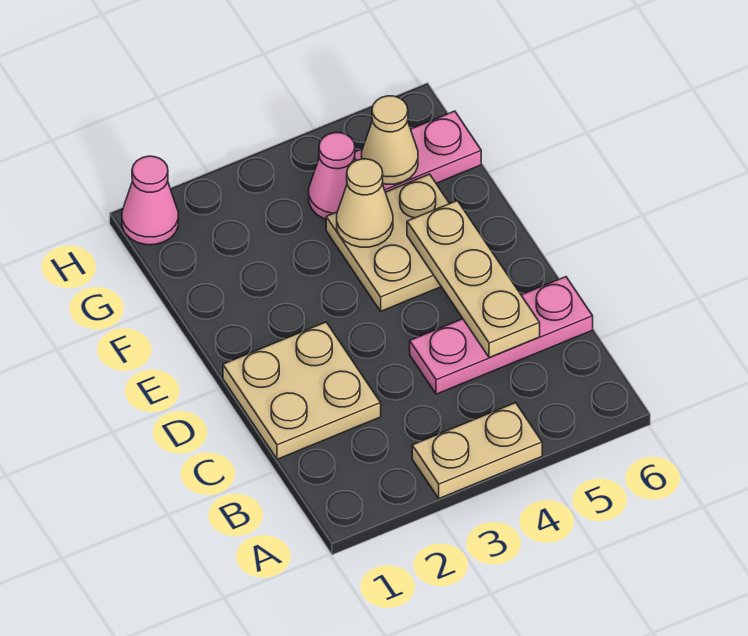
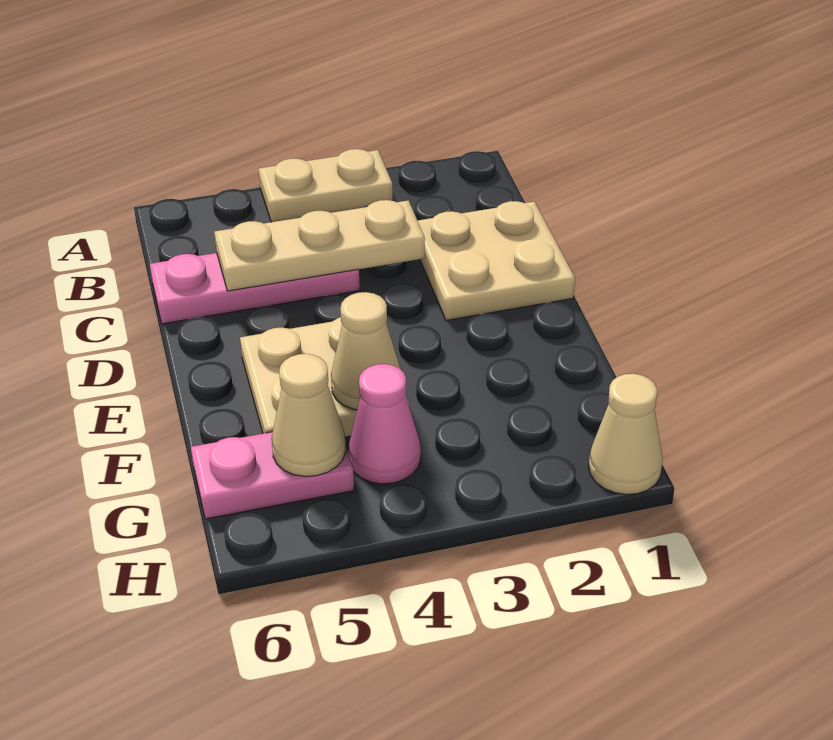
tan 1x3 plate [407,201,540,358] -> tan 1x3 plate turned to [214,200,425,291]
pink 1x1 cone [122,156,178,245] -> tan 1x1 cone [589,374,663,494]

